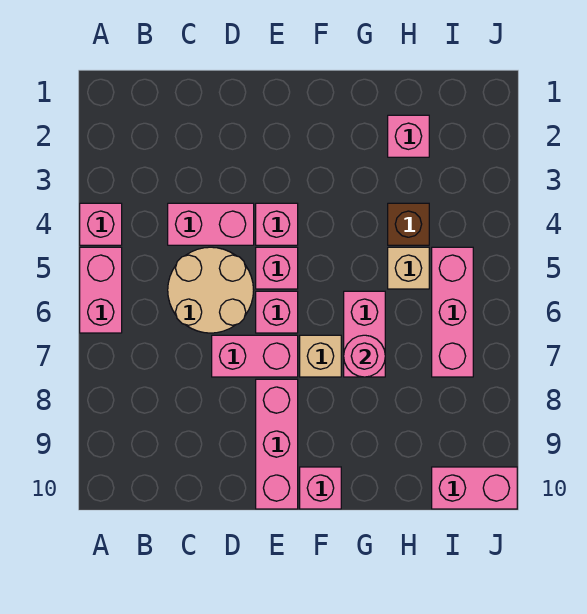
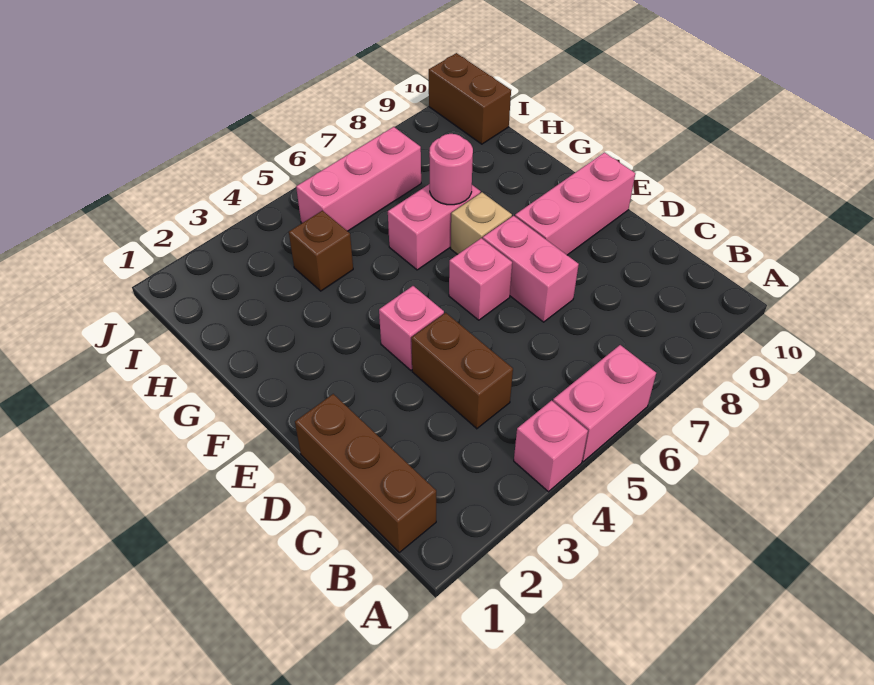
none -> brown 1x3 brick [295,394,436,552]
pink 1x2 brick [168,203,254,245] -> brown 1x2 brick [411,313,513,429]
tan 2x2 round brick [168,247,254,333] -> none
pink 1x1 brick [256,247,298,289] -> none
pink 1x1 brick [300,467,341,509] -> none
pink 1x1 brick [388,115,429,157] -> none
tan 1x1 brick [388,247,429,289] -> none
pink 1x2 brick [432,467,517,509] -> brown 1x2 brick [429,53,511,144]

